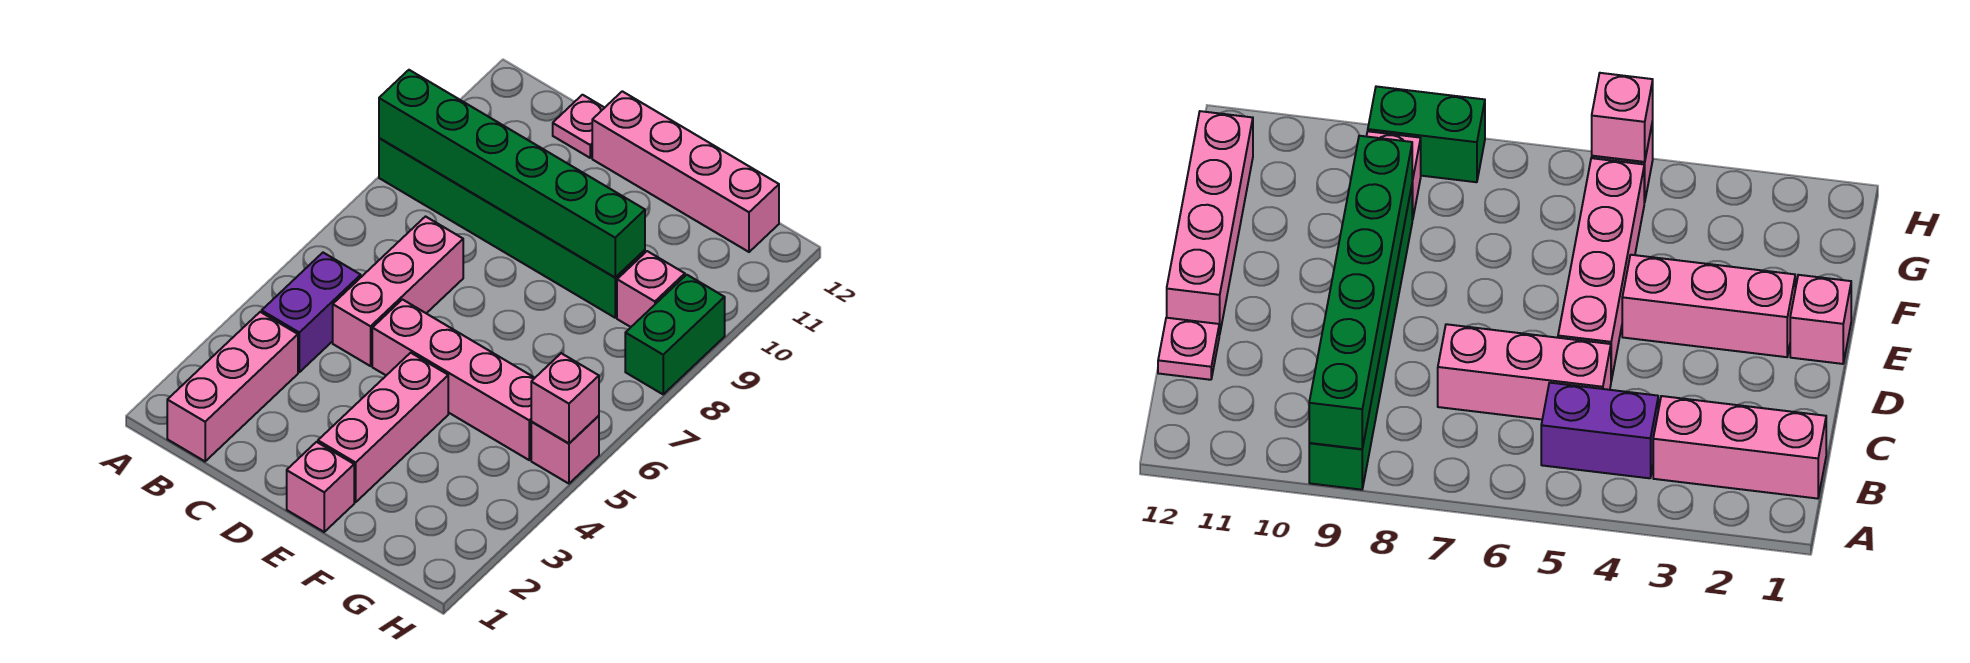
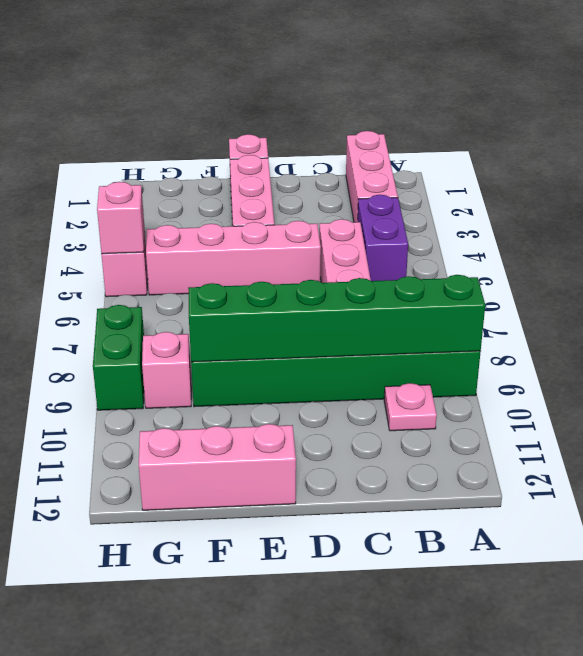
pink 1x1 plate [553,95,604,158] -> pink 1x1 plate moved to [384,383,437,431]
pink 1x4 brick [592,91,779,252] -> pink 1x3 brick [139,424,296,510]

